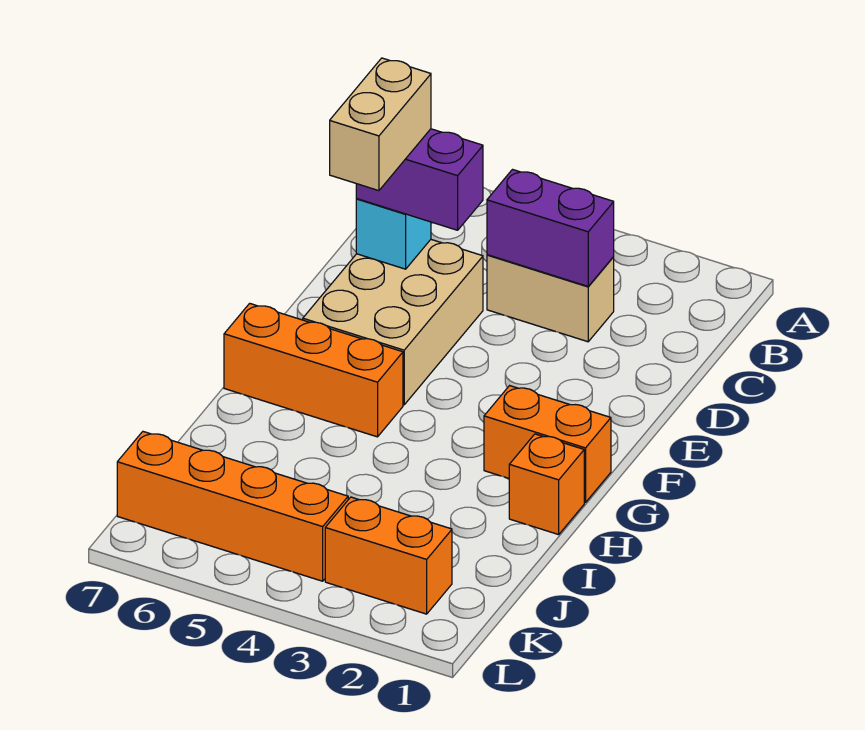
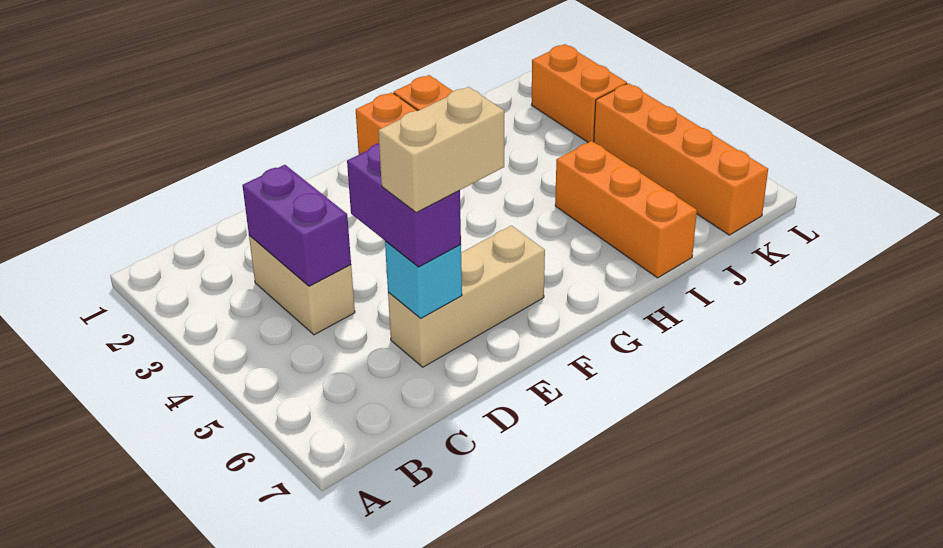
tan 2x3 brick [303,240,483,405] -> tan 1x3 brick [388,226,545,367]
orange 1x3 brick [224,303,403,437] -> orange 1x3 brick moved to [555,141,697,278]

